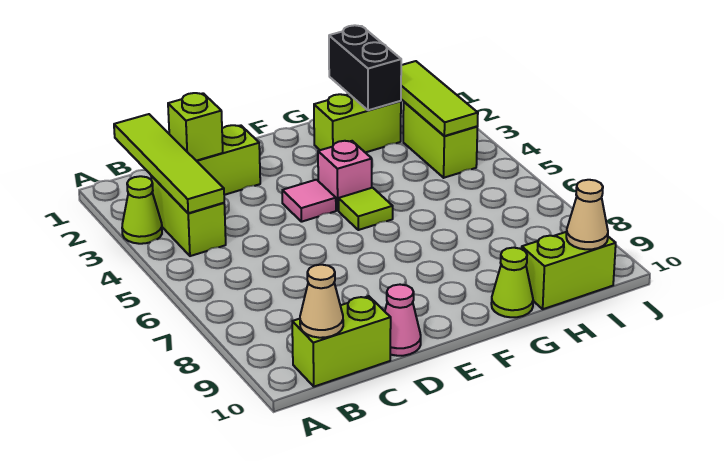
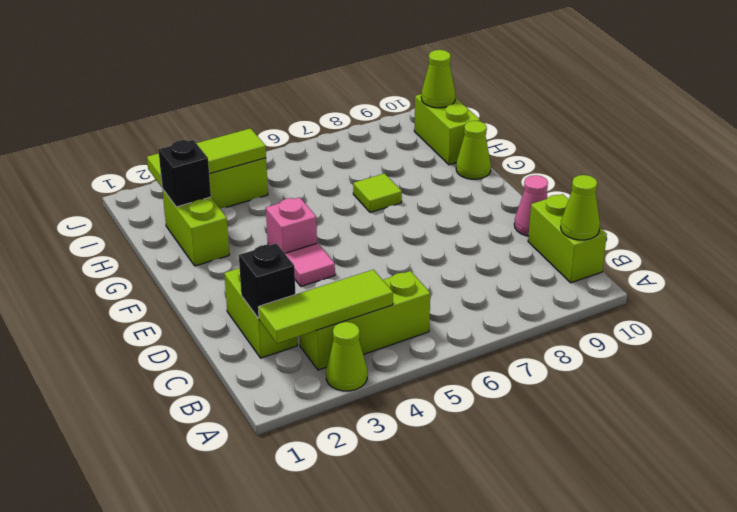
lime 1x4 tile [114,114,224,213] -> lime 1x3 tile [258,270,393,344]
lime 1x2 brick [151,176,226,256] -> lime 1x3 brick [300,271,430,370]
tan 1x1 cone [300,265,343,338] -> lime 1x1 cone [561,175,600,240]
lime 1x1 brick [168,93,223,161] -> black 1x1 brick [239,243,295,319]
lime 1x1 tile [339,188,393,230] -> lime 1x1 tile moved to [353,173,402,212]
black 1x2 brick [329,25,401,110] -> black 1x1 brick [158,140,211,207]
tan 1x1 cone [566,180,608,249] -> lime 1x1 cone [421,50,455,108]

